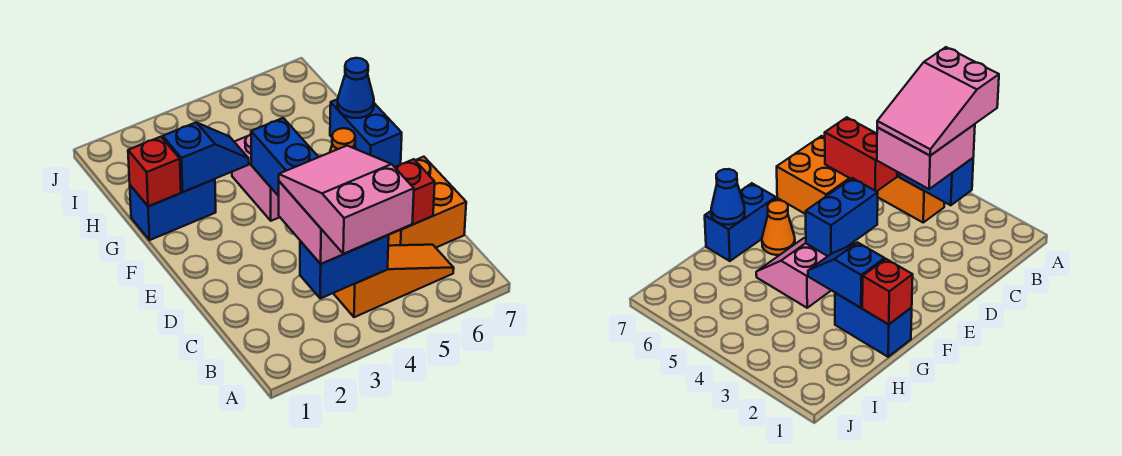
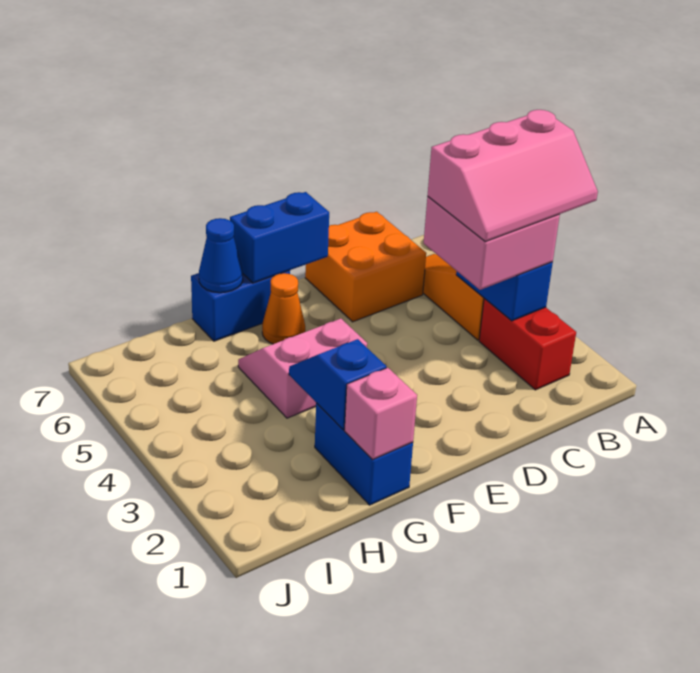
pink 2x3 slope [279,146,414,254] -> pink 2x3 slope turned to [427,110,598,242]
red 1x2 brick [389,159,435,235] -> red 1x2 brick moved to [479,299,576,390]
blue 1x2 brick [251,118,318,196] -> blue 1x2 brick moved to [230,192,329,283]
red 1x1 brick [128,137,181,206] -> pink 1x1 brick [344,368,417,459]

